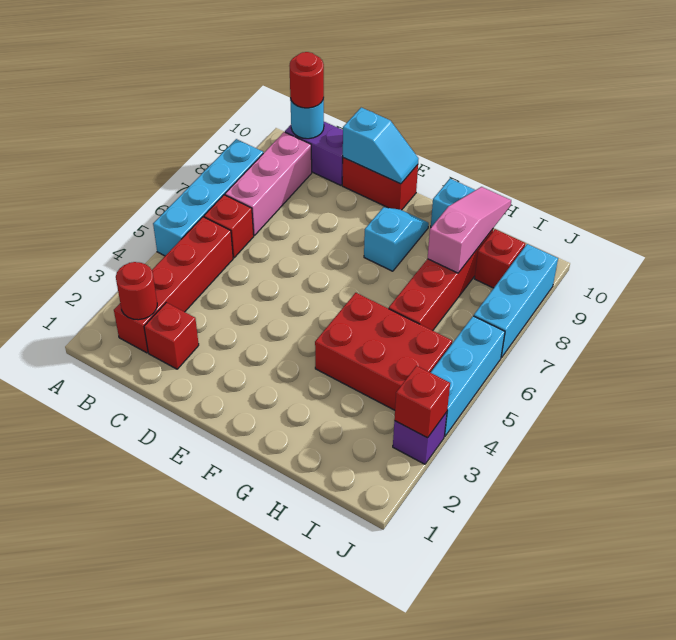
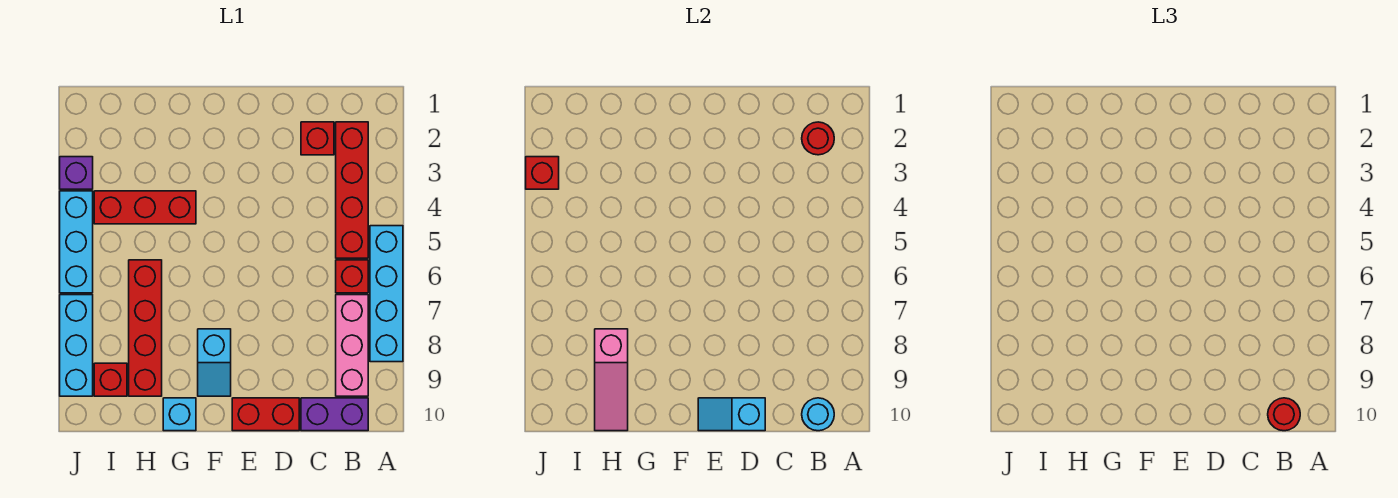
red 2x3 brick [315,293,452,410] -> red 1x3 brick [94,191,196,224]

